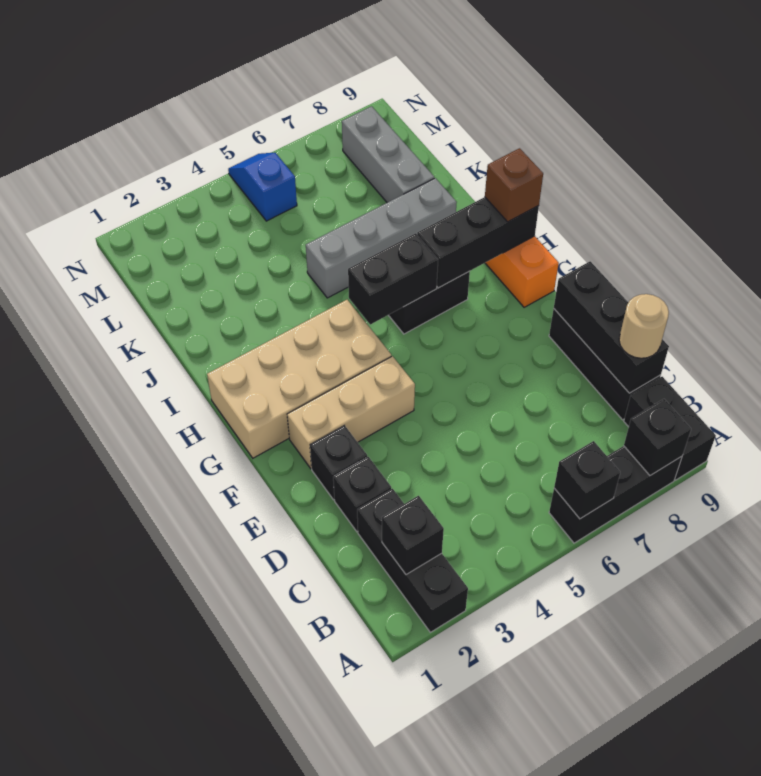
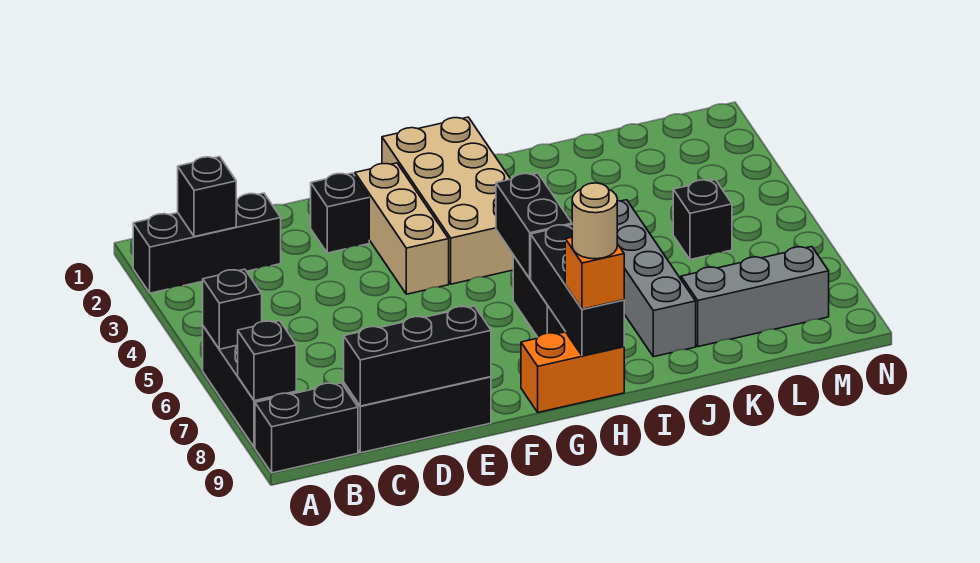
tan 1x1 round brick [619,294,669,358] -> tan 1x1 round brick moved to [572,183,617,259]
black 1x1 brick [333,457,391,531] -> black 1x1 brick moved to [673,180,732,260]
brown 1x1 brick [485,148,543,222] -> orange 1x1 brick [565,237,624,309]
blue 1x2 slope [228,153,297,221] -> none

